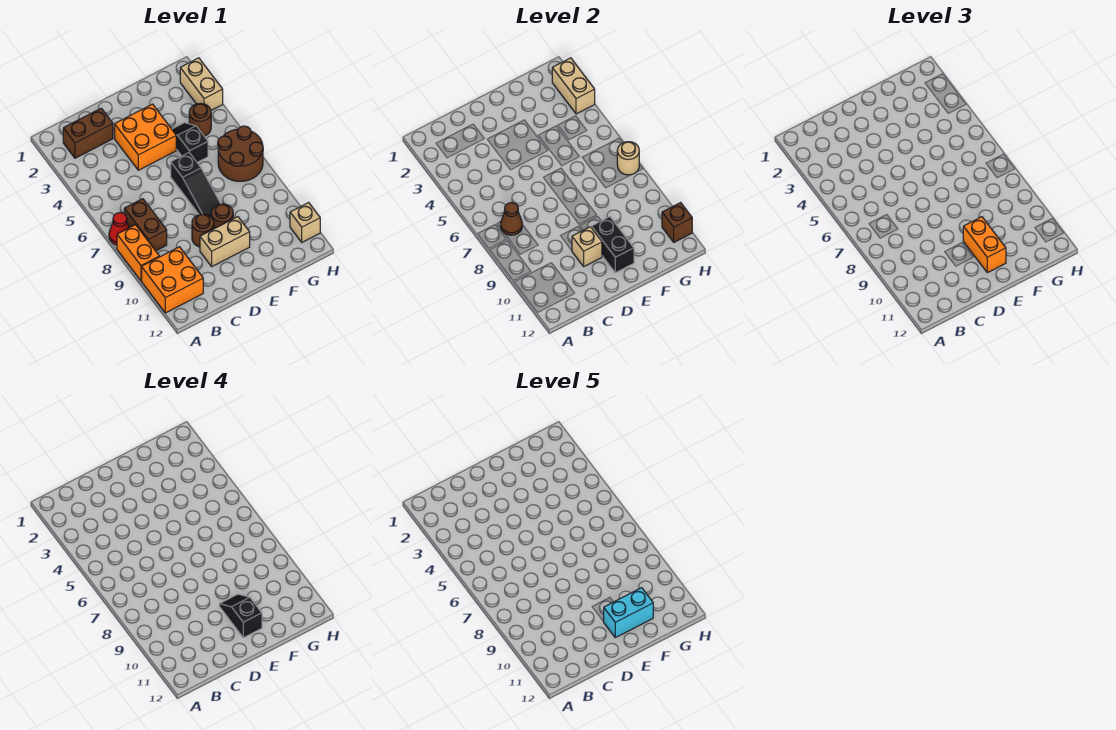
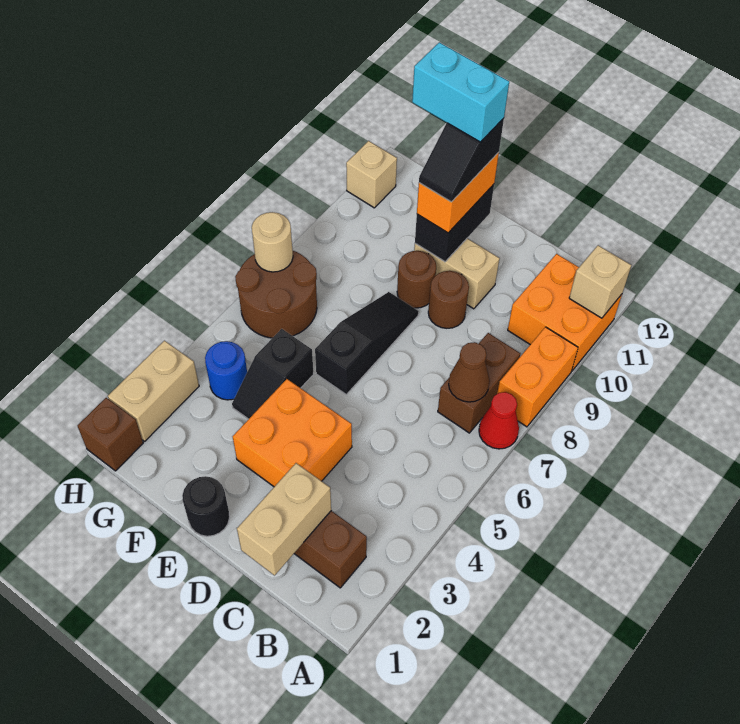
tan 1x1 brick [572,227,602,266] -> tan 1x1 brick moved to [569,245,631,318]
none -> black 1x1 round brick [182,476,229,536]
brown 1x1 round brick [189,103,211,136] -> blue 1x1 round brick [205,341,247,400]
tan 1x2 brick [552,58,595,114] -> tan 1x2 brick moved to [237,463,331,575]
brown 1x1 brick [662,203,692,242] -> brown 1x1 brick moved to [77,398,143,471]

